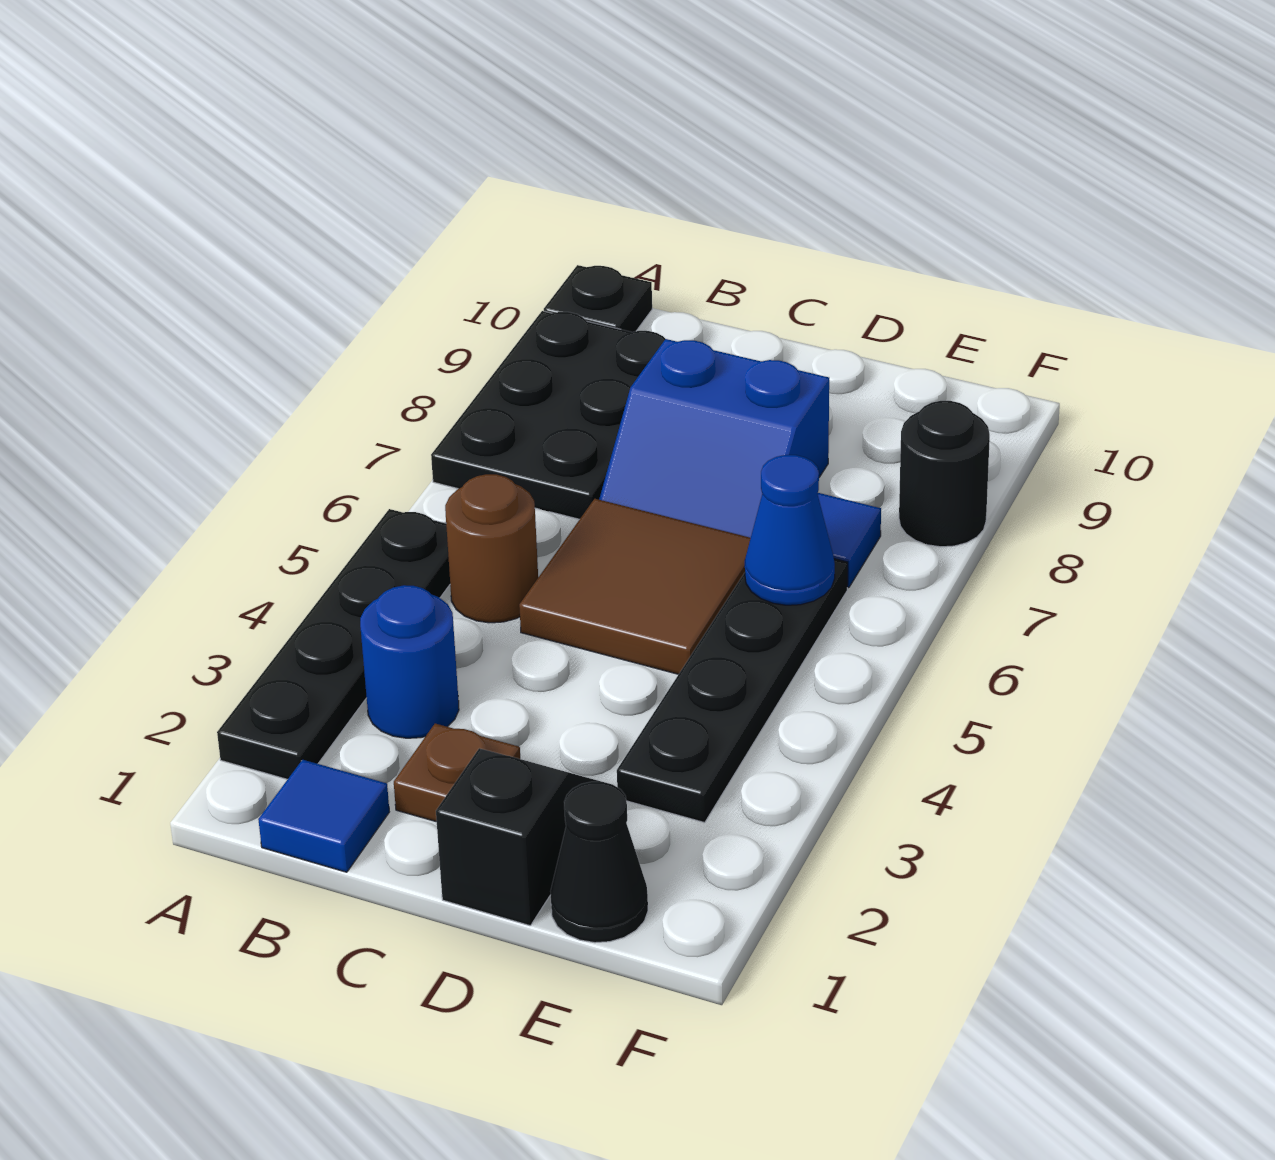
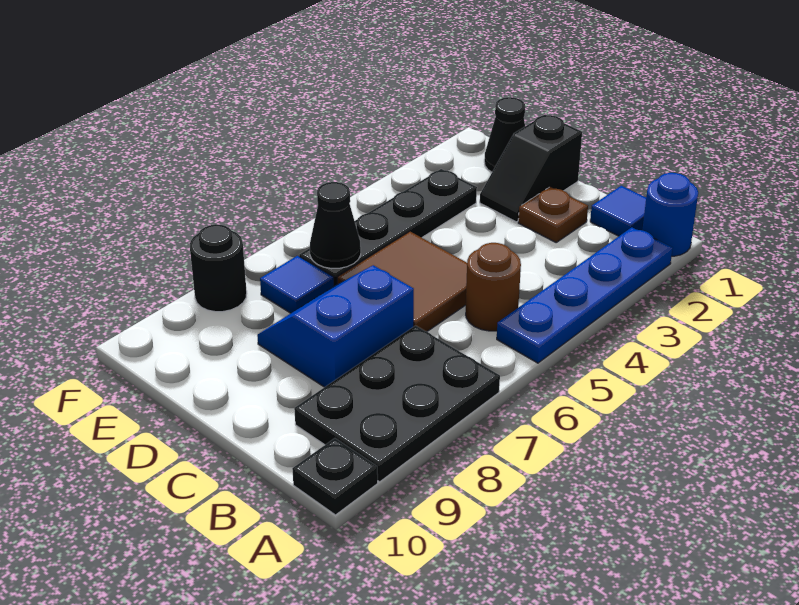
black 1x4 plate [217,509,450,779] -> blue 1x4 plate [497,227,673,363]
blue 1x1 round brick [360,585,459,738] -> blue 1x1 round brick moved to [642,173,698,256]
blue 2x2 slope [599,339,829,538] -> blue 2x2 slope turned to [257,265,414,387]
blue 1x1 cone [745,455,835,605] -> black 1x1 cone [310,182,361,269]

